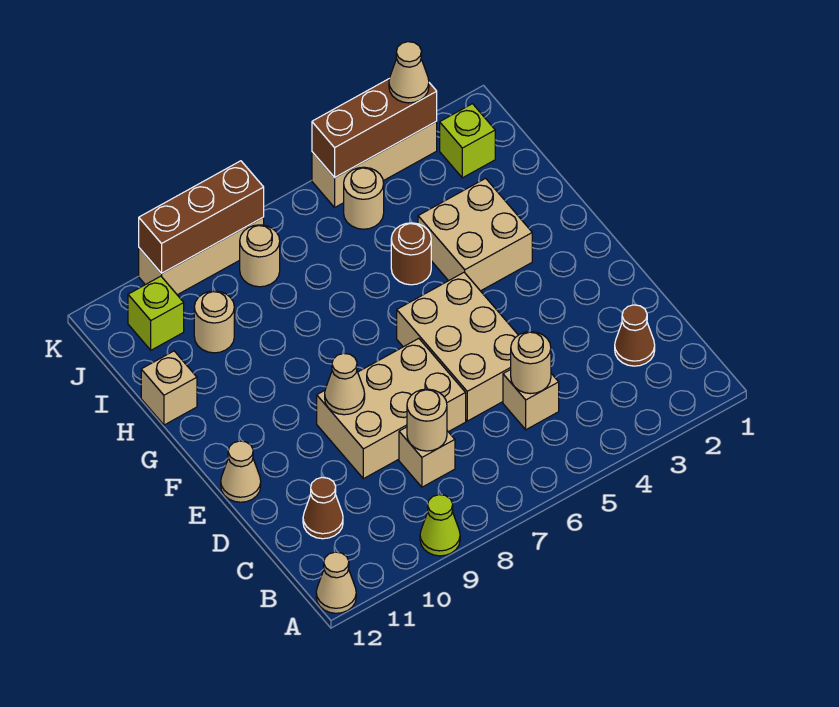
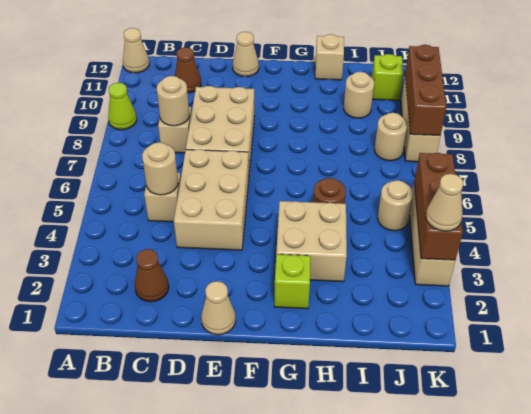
tan 2x3 brick [397,272,518,421] -> tan 2x3 brick turned to [174,149,249,250]
tan 1x1 cone [325,353,365,415] -> tan 1x1 cone moved to [201,281,236,335]
lime 1x1 brick [440,104,495,178] -> lime 1x1 brick moved to [274,254,311,309]

